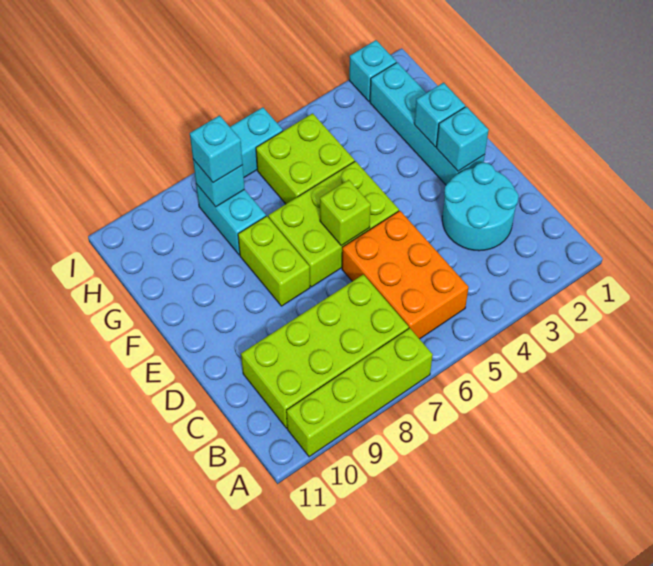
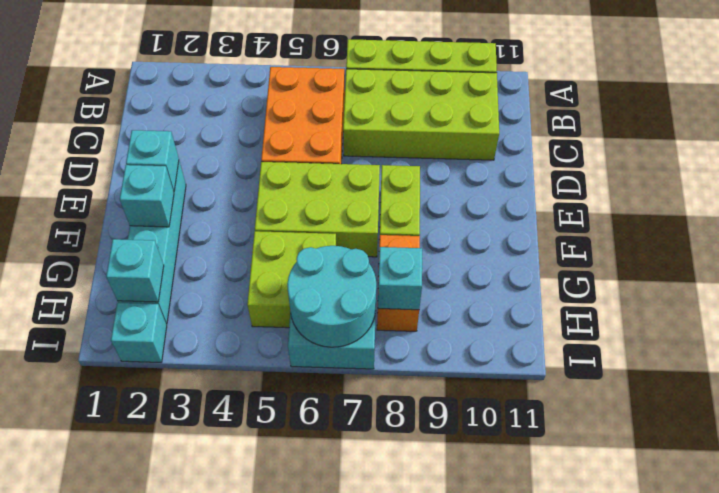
cyan 2x2 round brick [442,163,518,251] -> cyan 2x2 round brick moved to [287,246,376,347]
lime 1x1 brick [320,180,371,246] -> none
cyan 1x2 brick [196,184,266,255] -> orange 1x2 brick [377,235,420,331]
cyan 1x1 brick [190,115,243,183] -> cyan 1x1 brick moved to [106,239,164,302]

